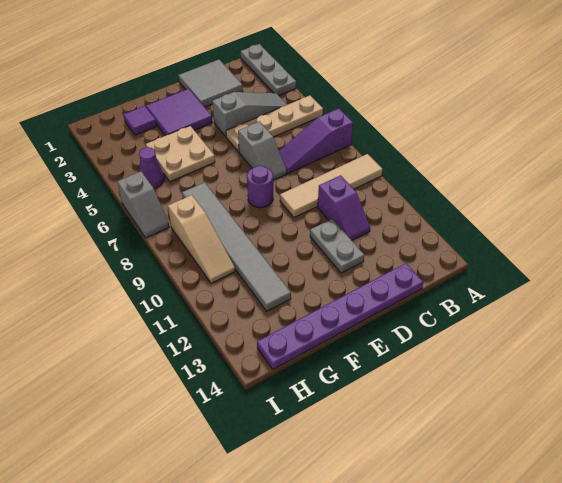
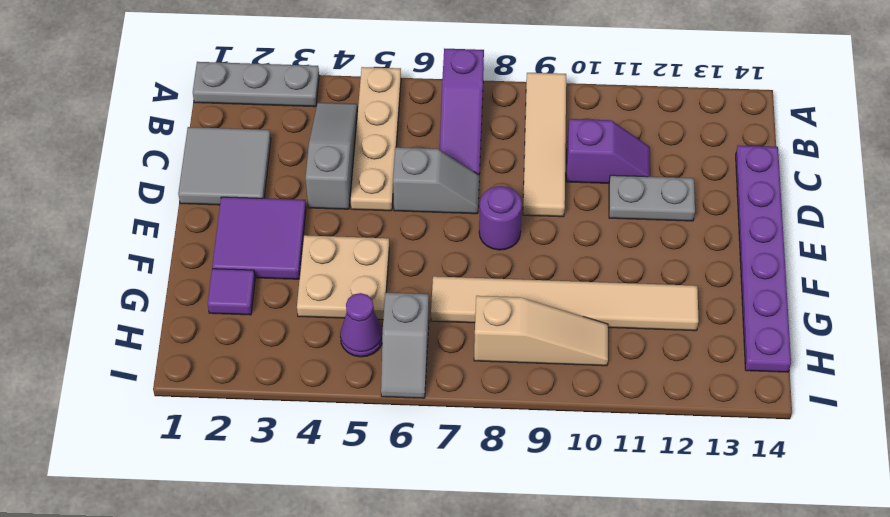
grey 1x6 tile [182,182,291,311] -> tan 1x6 tile [431,276,698,331]
grey 1x2 slope [117,172,169,238] -> grey 1x2 slope turned to [381,293,429,398]

